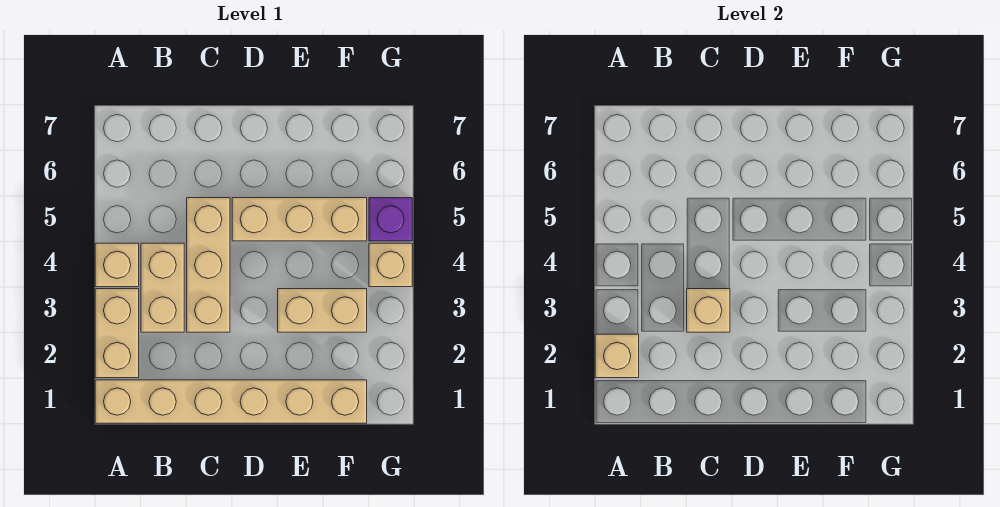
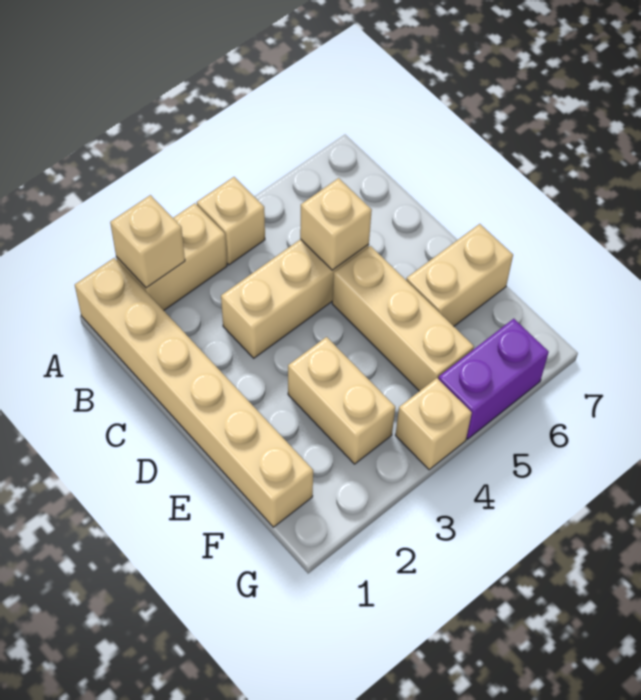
tan 1x2 brick [141,243,184,332] -> tan 1x2 brick moved to [406,224,513,326]
tan 1x1 brick [687,289,730,332] -> tan 1x1 brick moved to [300,178,372,270]
purple 1x1 brick [369,198,412,241] -> purple 1x2 brick [438,319,549,439]

